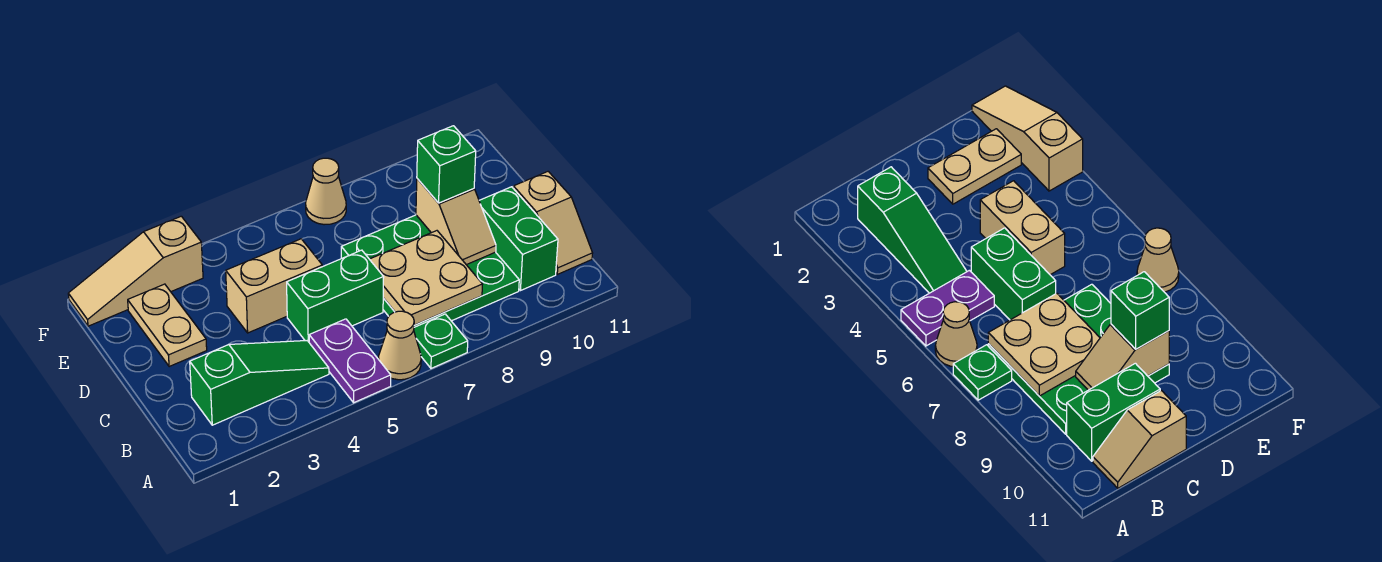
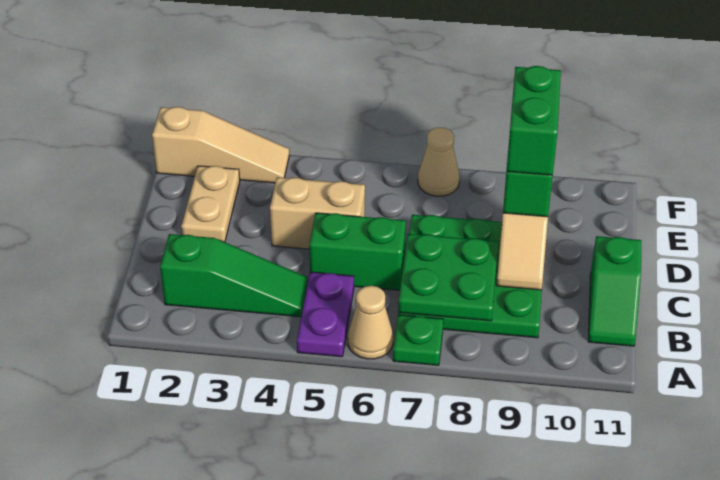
tan 2x2 plate [370,231,483,325] -> green 2x2 plate [398,234,498,321]
green 1x2 brick [479,187,558,291] -> green 1x2 brick moved to [506,66,561,175]
tan 1x2 slope [513,171,593,274] -> green 1x2 slope [588,236,641,346]
tan 1x3 slope [68,216,203,326] -> tan 1x3 slope turned to [152,107,289,183]

